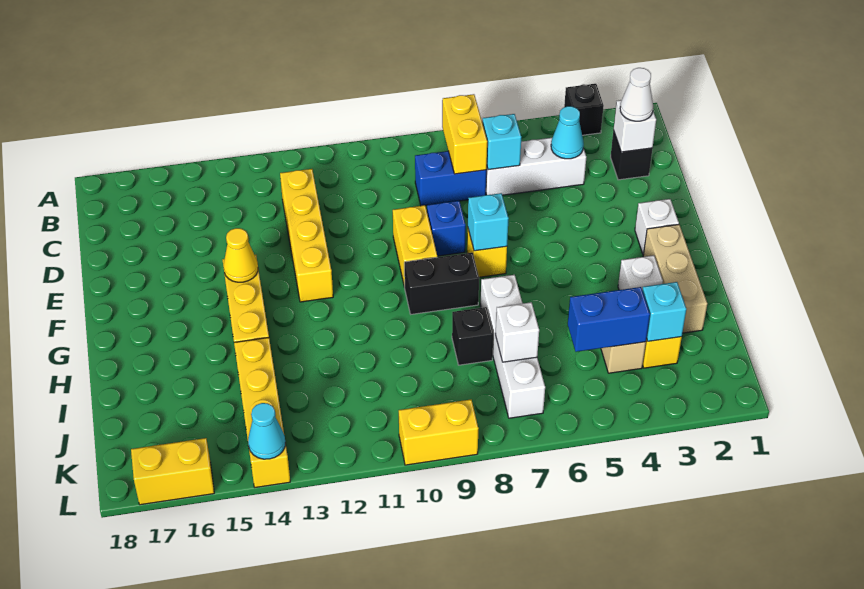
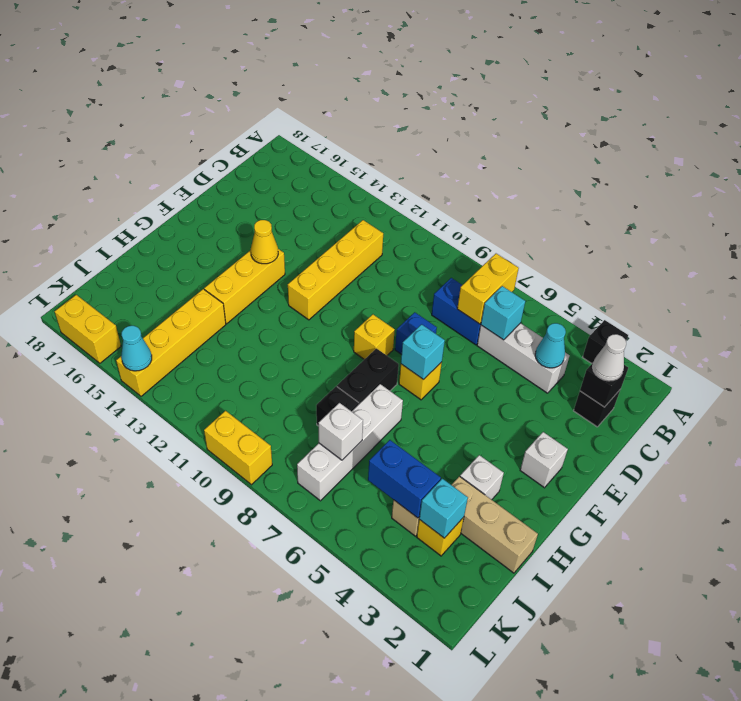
white 1x1 brick [614,100,656,152] -> black 1x1 brick [580,363,628,407]
yellow 1x2 brick [393,205,437,287] -> yellow 1x1 brick [354,314,395,359]
tan 1x3 brick [643,224,707,333] -> tan 1x3 brick turned to [452,476,538,573]
black 1x2 brick [404,253,479,314] -> black 1x2 brick turned to [337,348,399,404]

